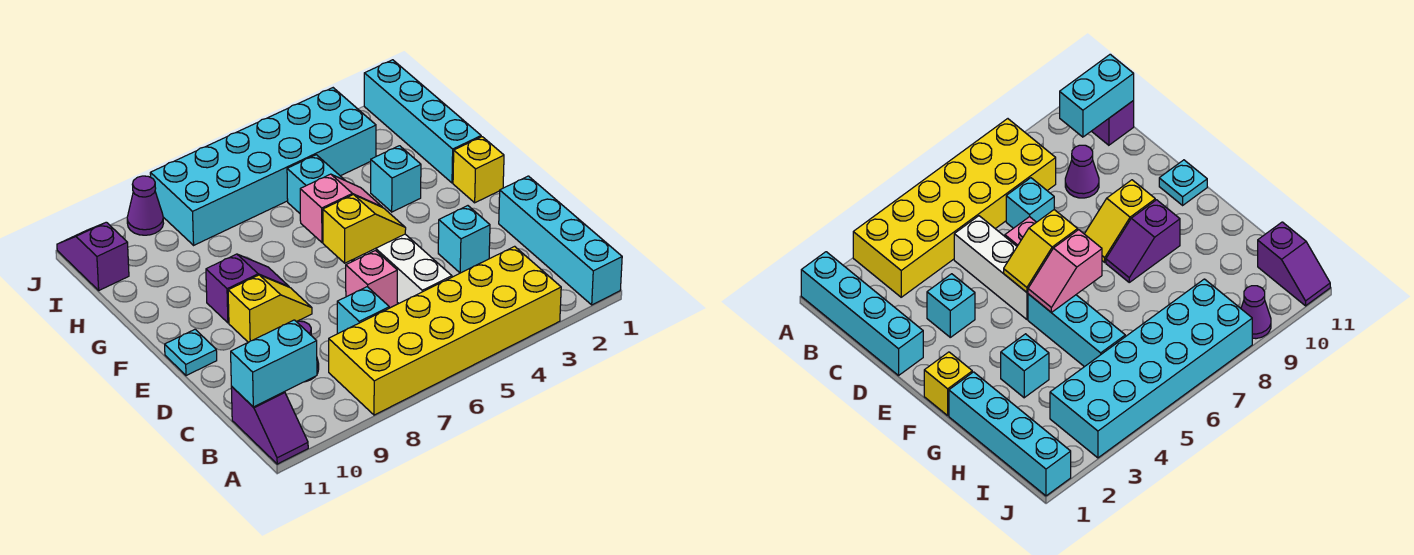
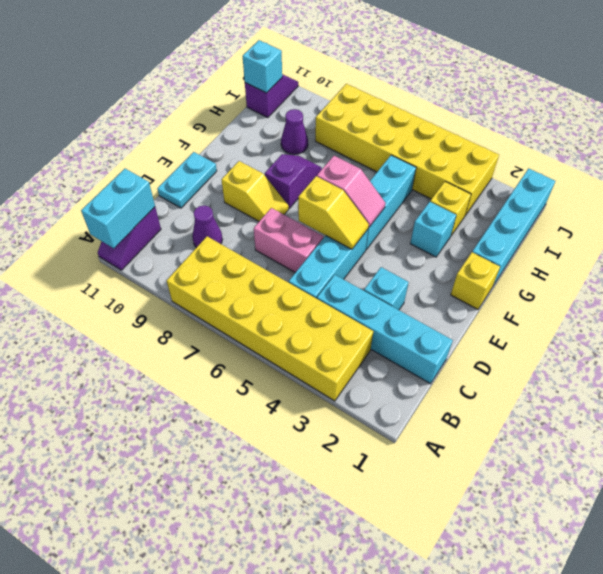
cyan 1x4 brick [499,176,622,305] -> cyan 1x4 brick turned to [317,275,453,384]
cyan 1x2 brick [231,320,317,407] -> cyan 1x2 brick turned to [81,169,155,248]
white 1x3 brick [354,234,452,303] -> cyan 1x3 brick [289,230,368,299]
cyan 1x1 brick [337,287,389,334] -> cyan 1x1 brick moved to [243,40,282,93]
pink 1x1 brick [346,251,397,308] -> pink 1x2 brick [254,208,323,273]
cyan 1x1 plate [165,329,217,376] -> cyan 1x2 plate [158,152,217,208]
purple 1x2 slope [206,254,289,323] -> purple 1x2 slope turned to [265,154,322,208]
none -> yellow 1x1 brick [430,182,471,235]
cyan 2x6 brick [150,88,376,245] -> yellow 2x6 brick [315,84,499,216]
purple 1x1 cone [127,176,164,235] -> purple 1x1 cone moved to [281,109,308,154]

